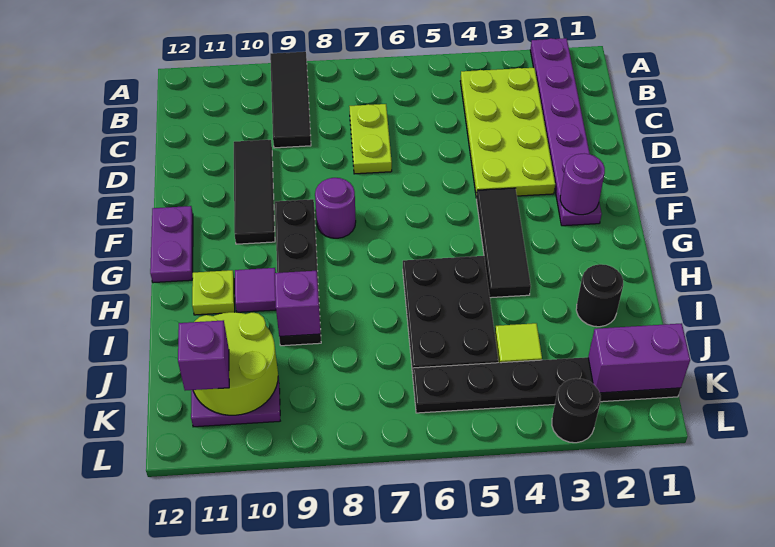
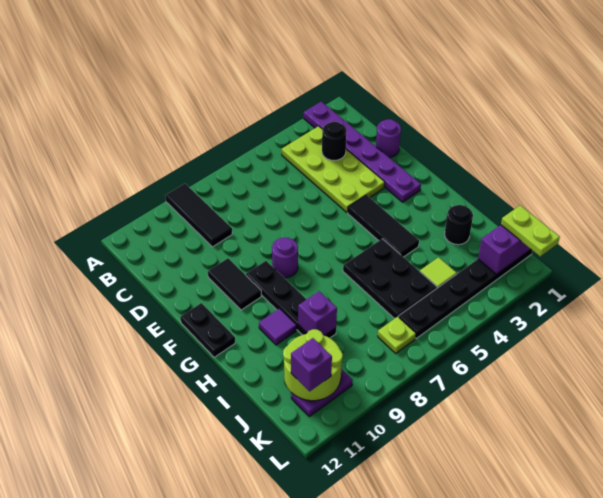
lime 1x2 plate [349,104,392,174] -> lime 1x2 plate moved to [501,205,560,256]
black 1x3 tile [234,140,275,244] -> black 1x2 tile [208,258,261,310]
purple 1x1 round brick [560,154,605,215] -> purple 1x1 round brick moved to [376,119,401,158]
purple 1x2 plate [150,206,193,283] -> black 1x2 plate [180,303,235,357]
lime 1x1 plate [192,270,235,315] -> lime 1x1 plate moved to [378,317,416,353]
black 1x1 round brick [552,378,601,443] -> black 1x1 round brick moved to [322,122,347,161]

